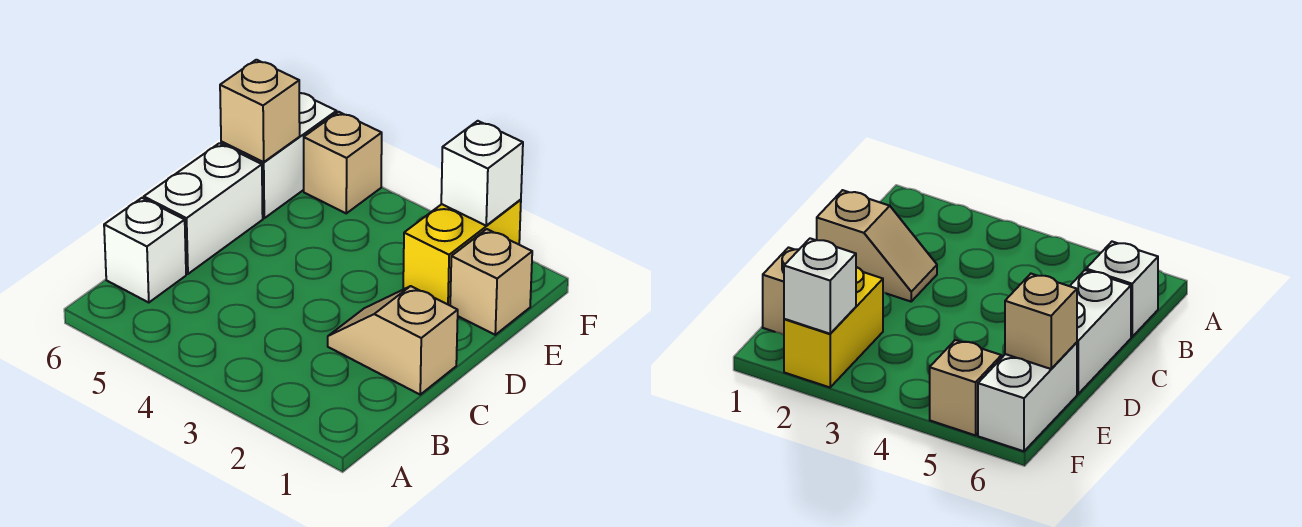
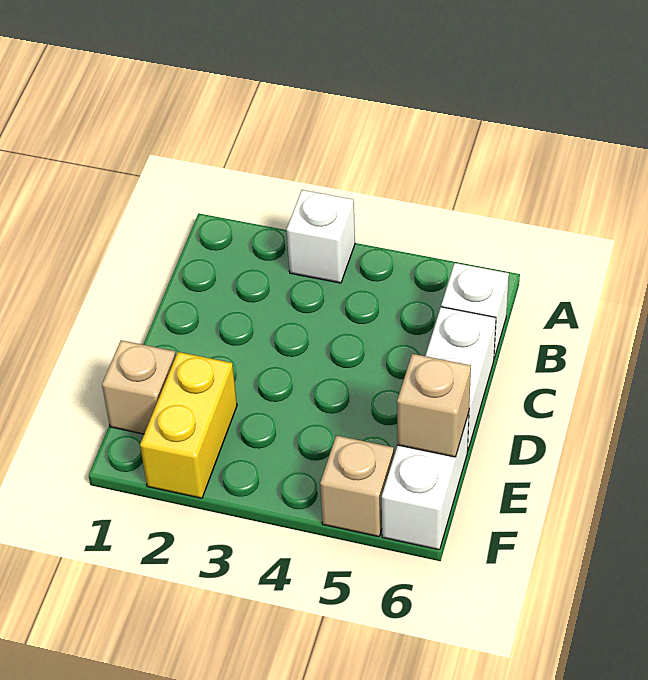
tan 1x2 slope [328,286,458,394] -> none
white 1x1 brick [441,121,523,225] -> white 1x1 brick moved to [287,190,355,283]

